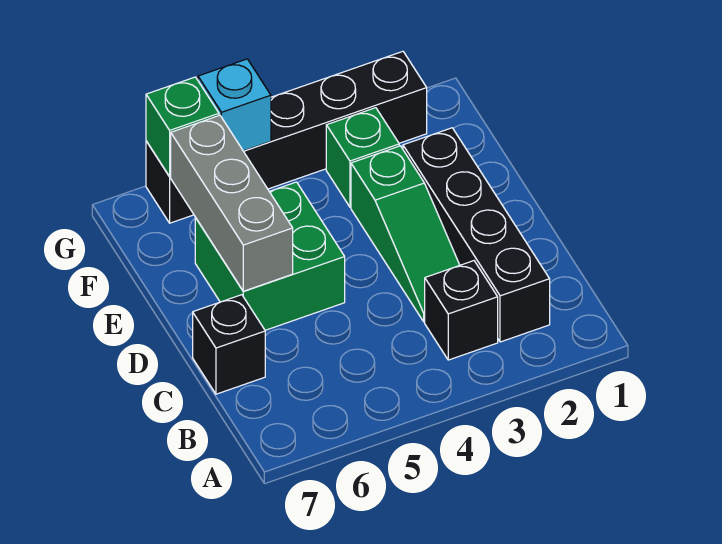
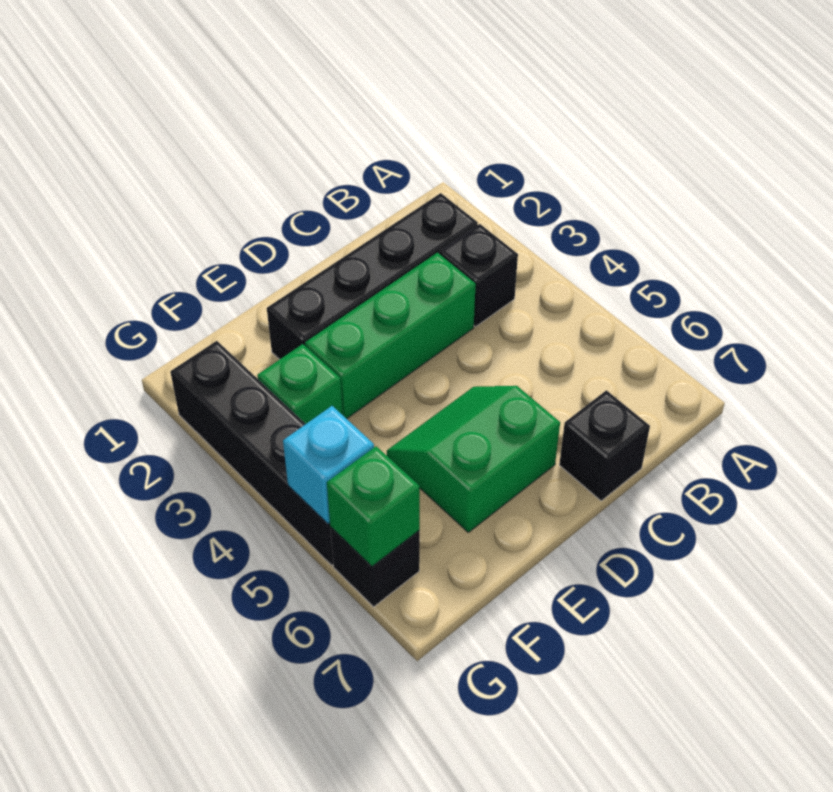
green 1x3 slope [351,146,460,322] -> green 1x3 brick [305,253,476,419]
green 2x2 brick [195,182,345,330] -> green 2x2 slope [387,386,560,532]
grey 1x3 brick [171,115,293,291] -> none

